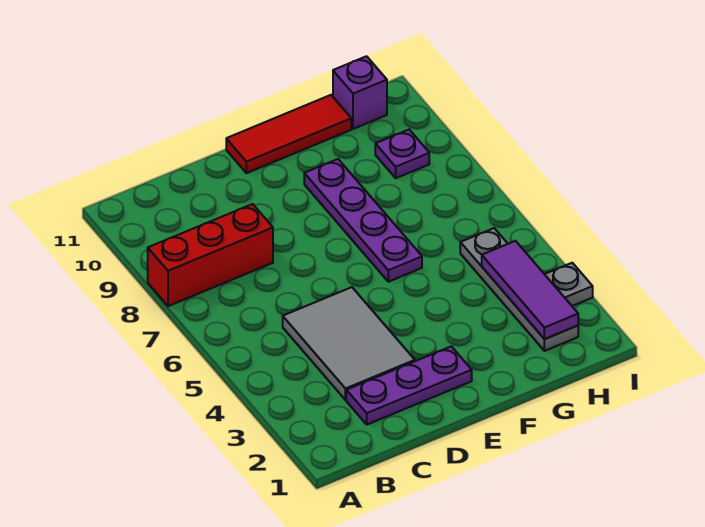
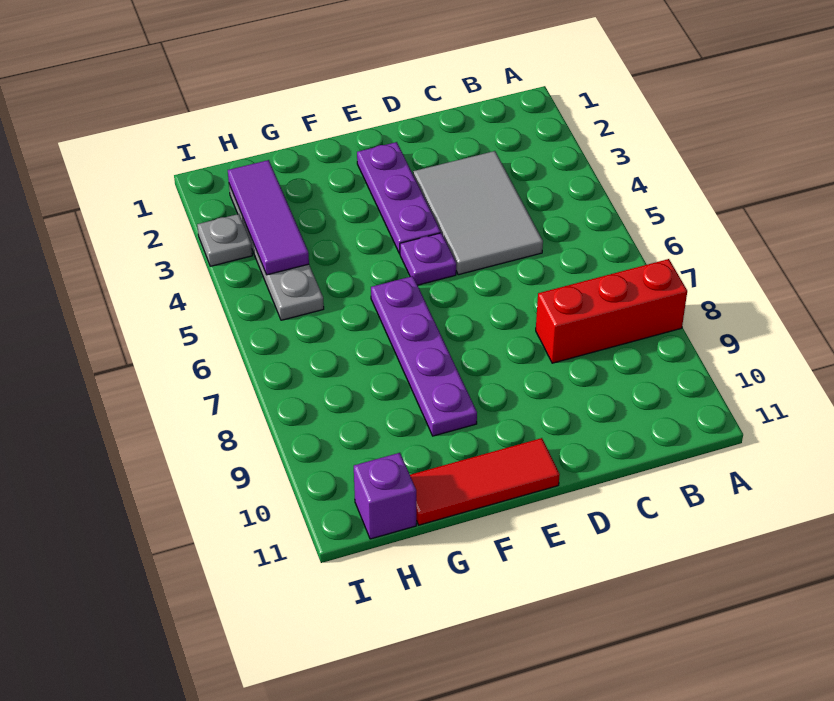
purple 1x3 plate [346,346,472,425] -> purple 1x3 plate turned to [357,142,441,254]
purple 1x1 plate [375,130,429,178] -> purple 1x1 plate moved to [400,233,456,285]

